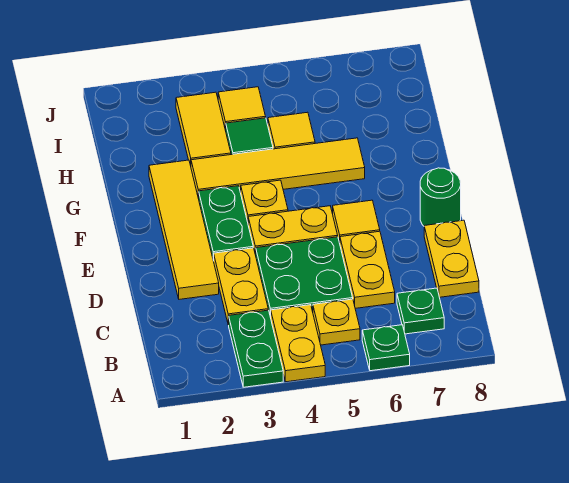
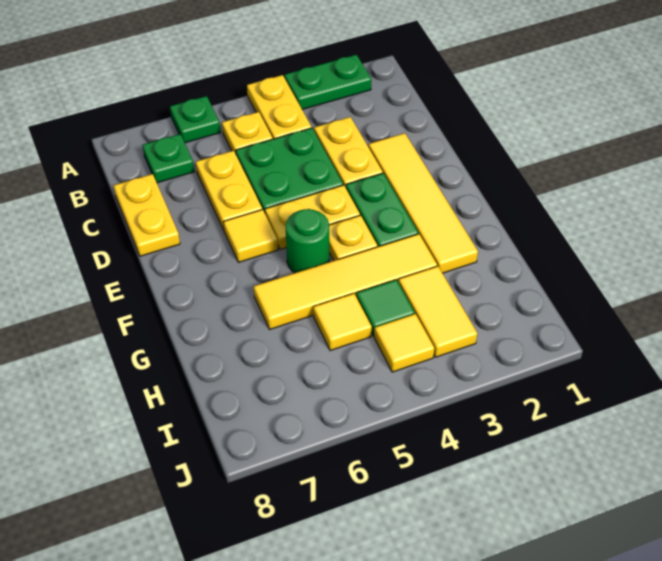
green 1x2 plate [229,310,283,387] -> green 1x2 plate turned to [285,55,371,109]
green 1x1 round brick [420,168,461,226] -> green 1x1 round brick moved to [286,209,329,273]

